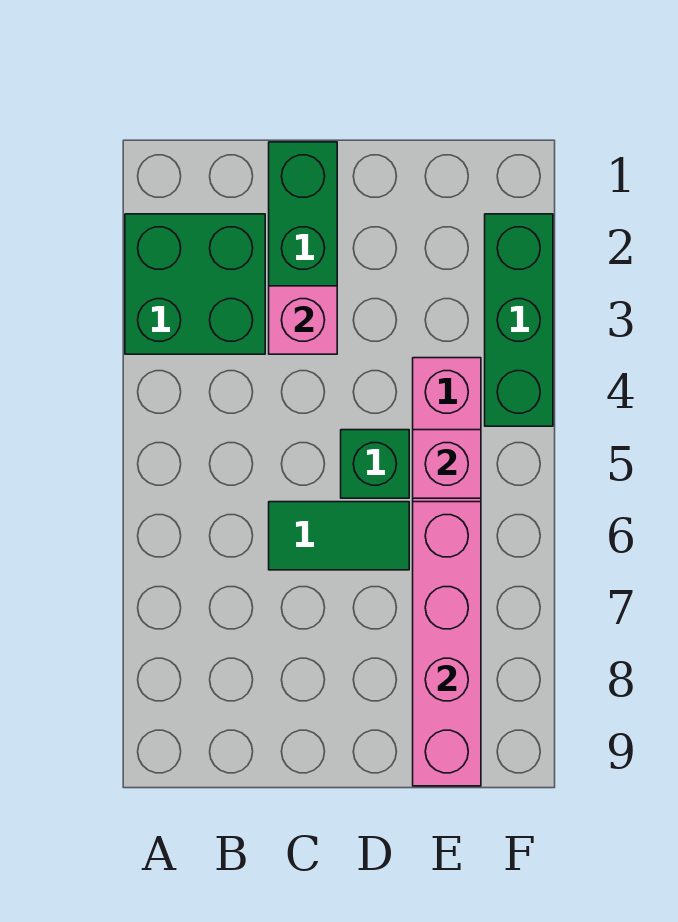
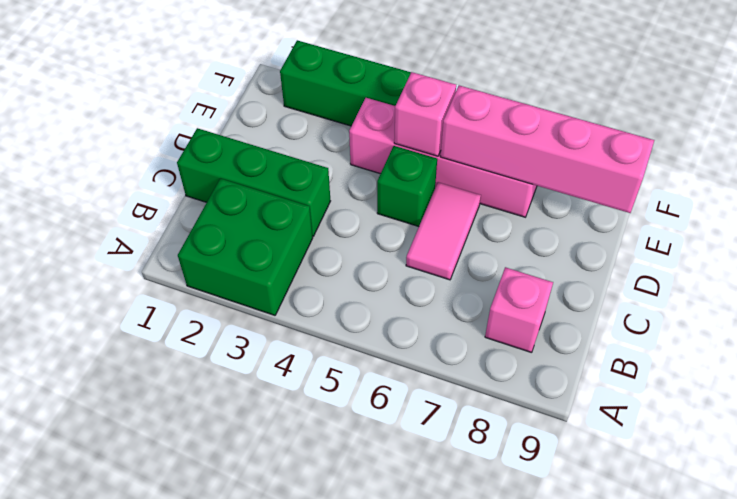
pink 1x1 brick [269,286,337,354] -> pink 1x1 brick moved to [485,267,553,353]
green 1x2 tile [269,502,409,570] -> pink 1x2 tile [406,182,481,280]

